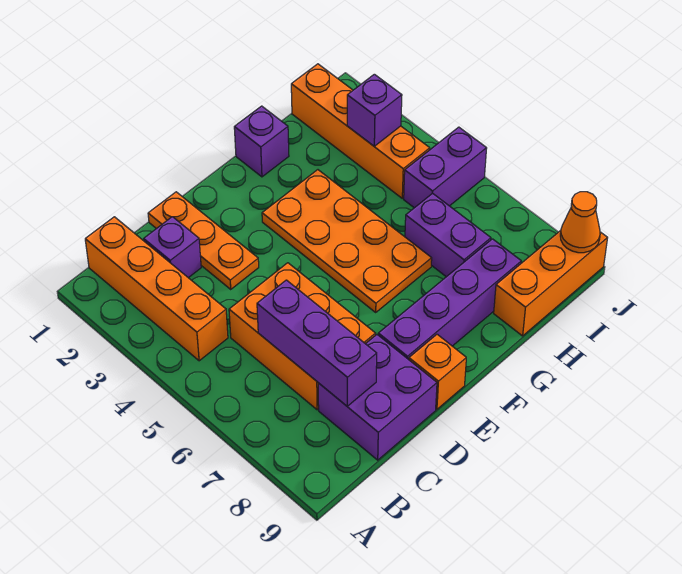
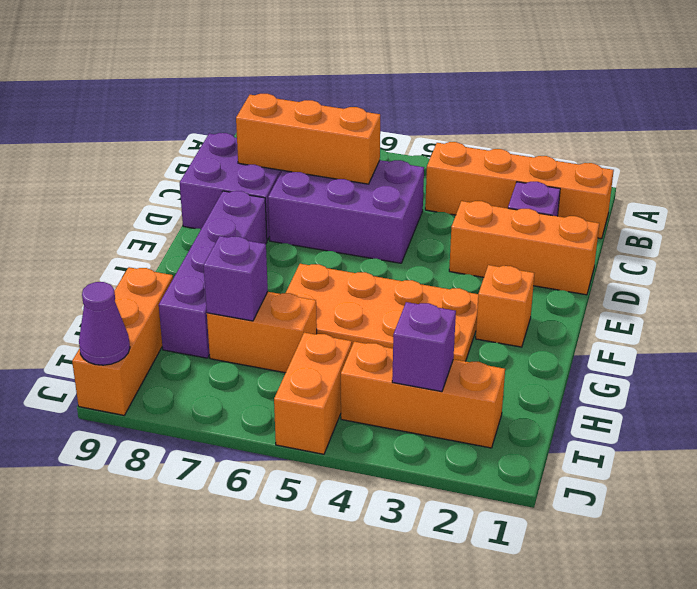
orange 2x3 brick [229,263,375,410] -> purple 2x3 brick [268,160,424,263]
purple 1x3 brick [257,280,377,406] -> orange 1x3 brick [236,94,380,184]
orange 1x3 plate [148,192,259,289] -> orange 1x3 brick [449,201,599,295]
orange 1x1 brick [409,334,466,409] -> orange 1x1 brick moved to [476,265,534,347]
purple 1x1 brick [234,106,289,177] -> purple 1x1 brick moved to [203,236,268,321]
purple 1x2 brick [405,193,491,277] -> orange 1x2 brick [207,292,317,373]
orange 1x4 brick [291,64,430,198] -> orange 1x3 brick [341,342,505,448]
purple 1x2 brick [404,127,487,208] -> orange 1x2 brick [274,333,352,454]
orange 1x1 cone [560,192,600,253] -> purple 1x1 cone [79,282,130,365]

